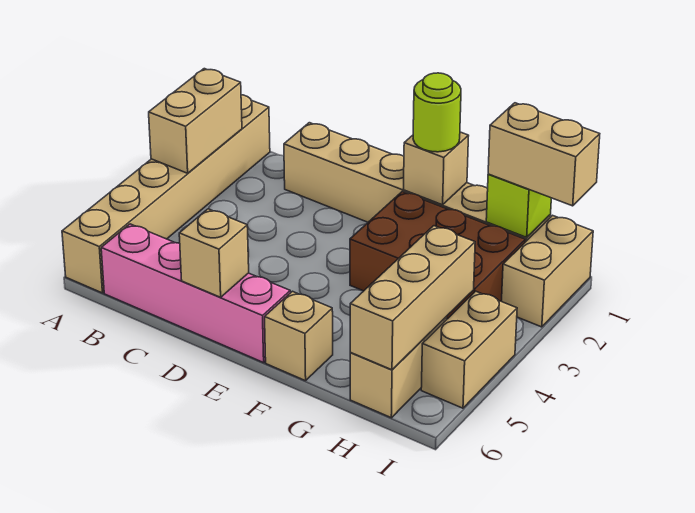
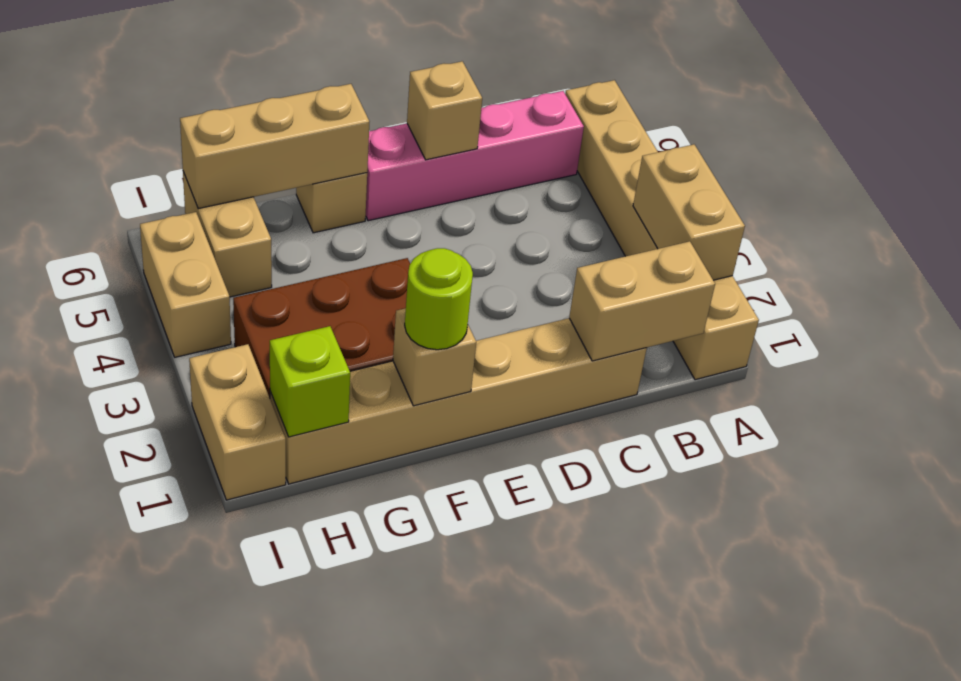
tan 1x2 brick [488,103,600,206] -> tan 1x2 brick moved to [569,241,715,361]
tan 1x3 brick [350,226,475,370] -> tan 1x3 brick turned to [180,84,370,209]

